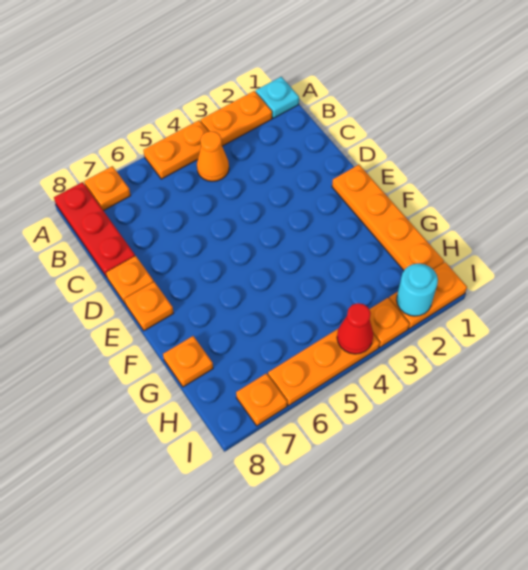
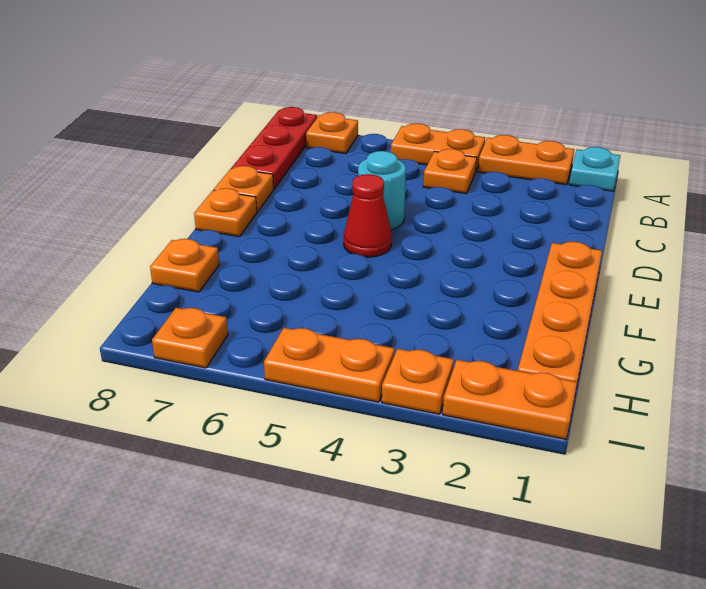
orange 1x1 cone [197,131,229,181] -> orange 1x1 plate [423,149,477,193]
cyan 1x1 round brick [397,264,438,316] -> cyan 1x1 round brick moved to [358,151,406,230]
orange 1x3 plate [268,329,380,406] -> orange 1x2 plate [264,328,395,402]
red 1x1 cone [337,303,373,354] -> red 1x1 cone moved to [344,174,392,257]

